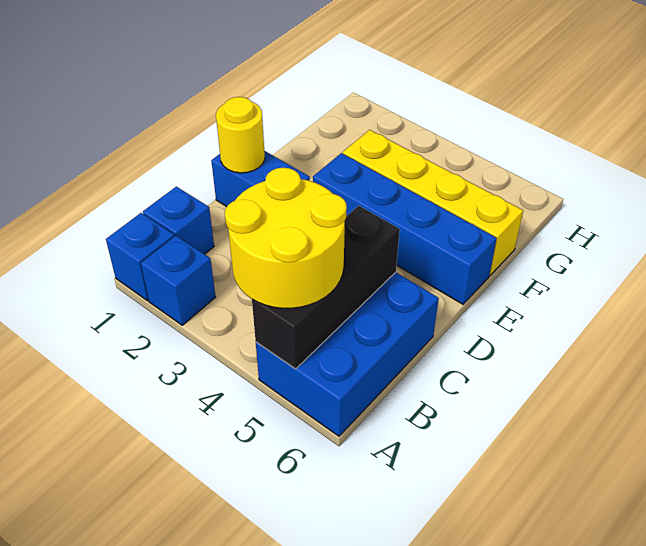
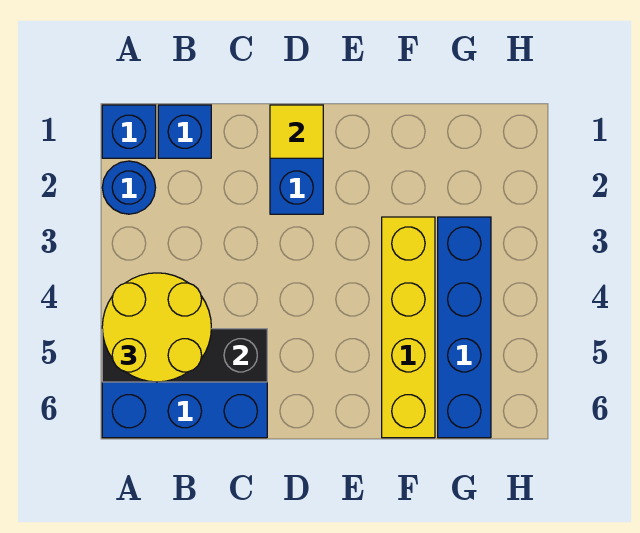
blue 1x1 brick [141,236,216,325] -> blue 1x1 round brick [102,161,156,214]
yellow 1x1 round brick [216,97,265,173] -> yellow 1x1 tile [270,105,323,158]
blue 1x4 brick [313,153,497,304] -> blue 1x4 brick moved to [438,217,491,438]

